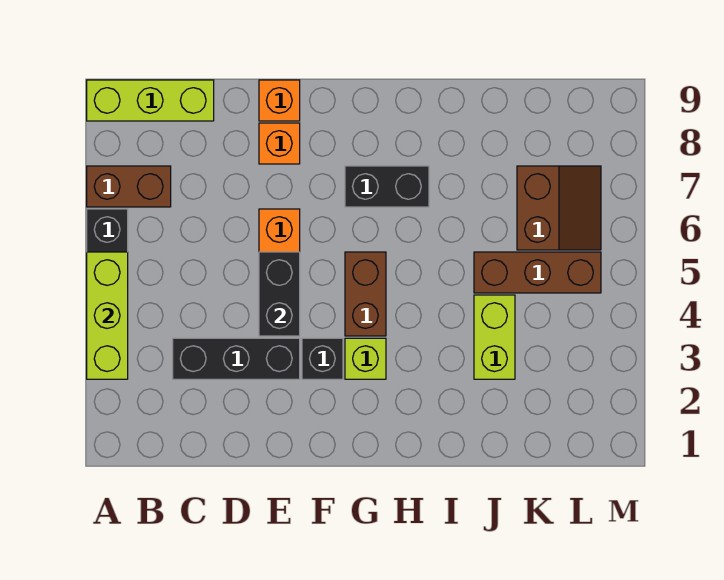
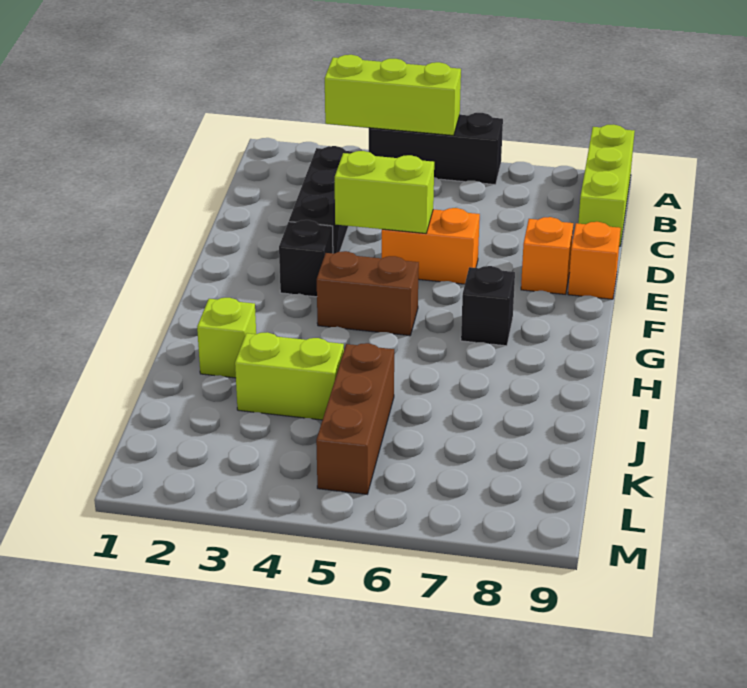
brown 1x2 brick [87,166,171,207] -> none
black 1x2 brick [259,252,300,336] -> lime 1x2 brick [335,151,434,233]
lime 1x1 brick [345,338,386,379] -> lime 1x1 brick moved to [197,298,256,378]
black 1x2 brick [345,166,429,207] -> black 1x1 brick [461,266,515,346]
brown 2x2 slope [517,166,601,250] -> none

